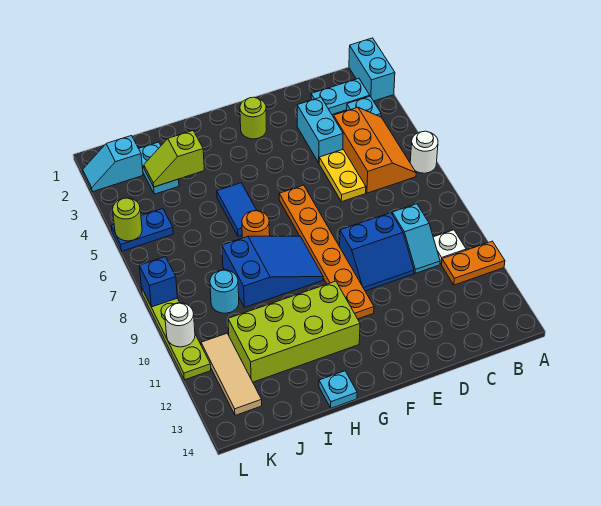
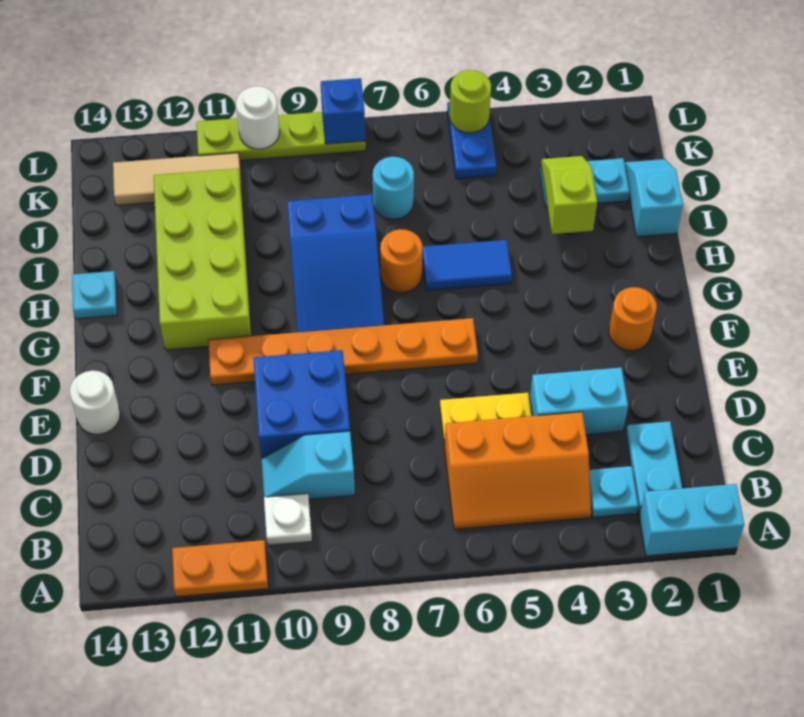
white 1x1 round brick [410,131,438,173] -> white 1x1 round brick moved to [70,371,120,434]
orange 1x2 plate [442,241,505,285] -> orange 1x2 plate turned to [172,540,268,597]
blue 2x2 slope [340,213,414,291] -> blue 2x2 brick [253,350,350,459]
lime 1x1 round brick [240,97,266,139] -> orange 1x1 round brick [609,287,657,351]
cyan 1x1 round brick [210,270,239,313] -> cyan 1x1 round brick moved to [373,157,414,219]
cyan 1x2 slope [83,136,143,192] -> cyan 1x2 slope moved to [625,159,683,237]

